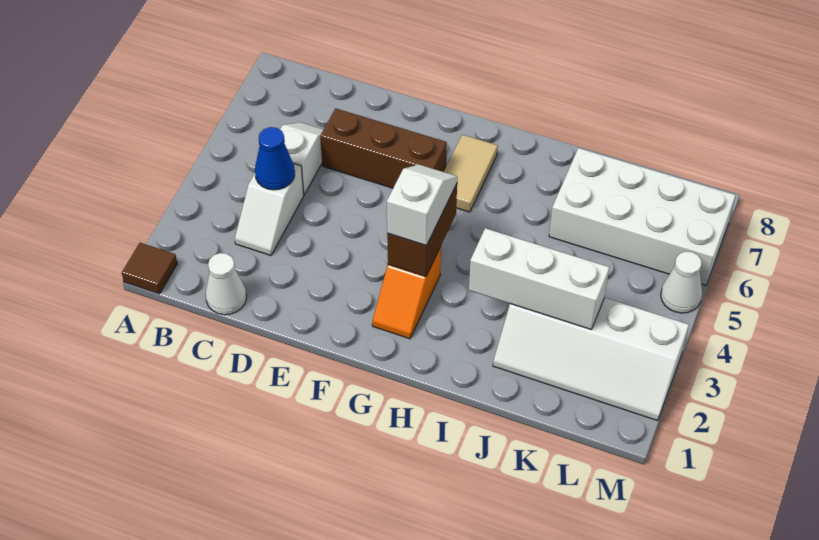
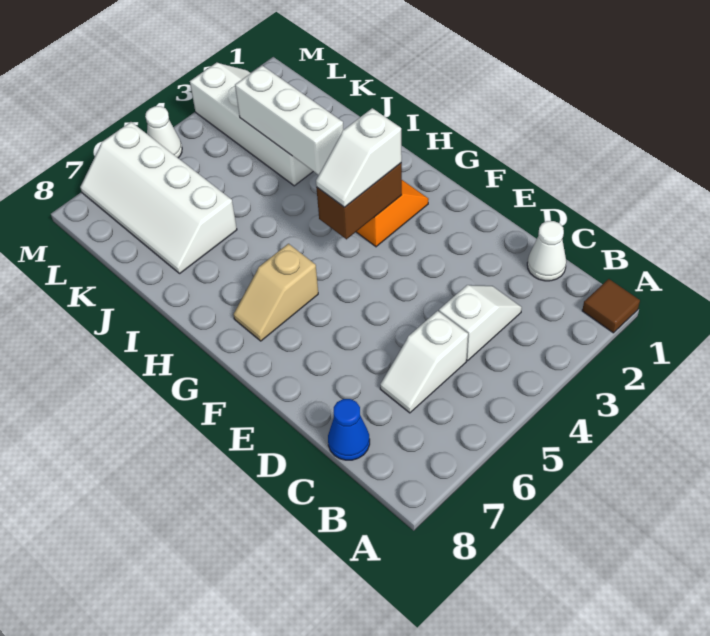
blue 1x1 cone [255,127,295,190] -> blue 1x1 cone moved to [328,399,370,460]
brown 1x3 brick [320,108,447,188] -> none
tan 1x2 tile [444,135,498,212] -> tan 1x2 slope [234,244,318,341]
white 2x4 brick [549,148,735,285] -> white 2x4 slope [80,122,237,273]

